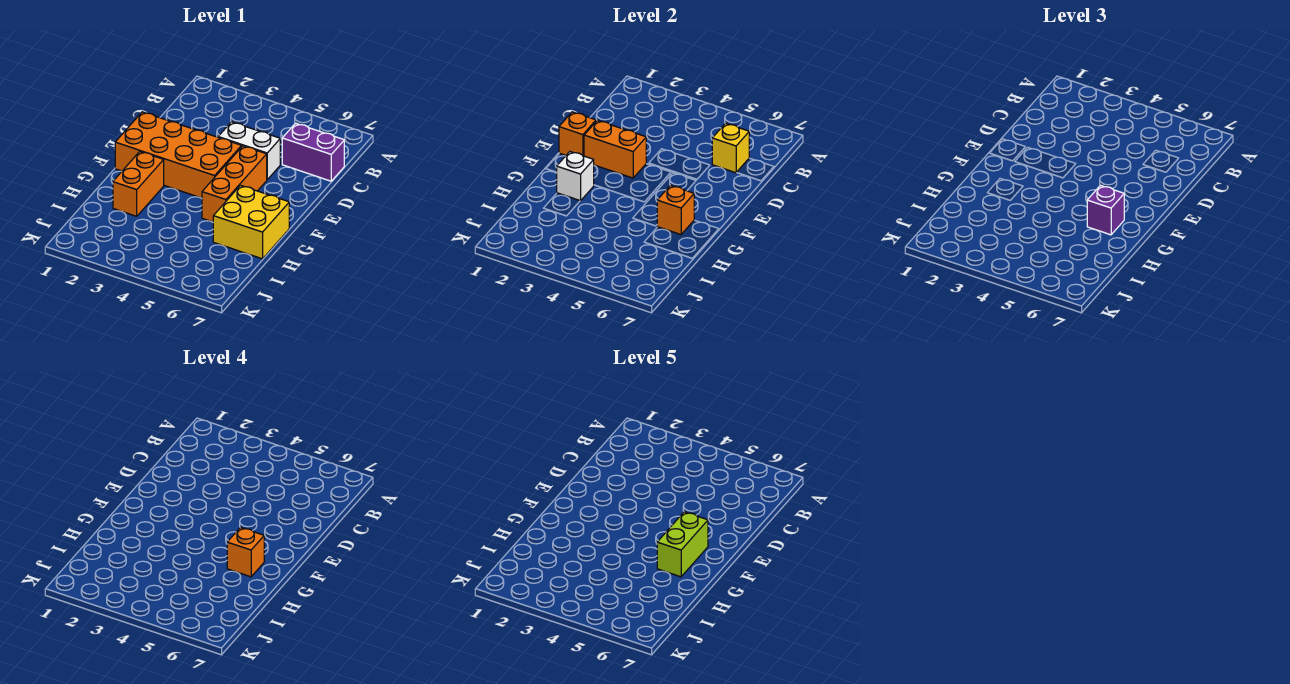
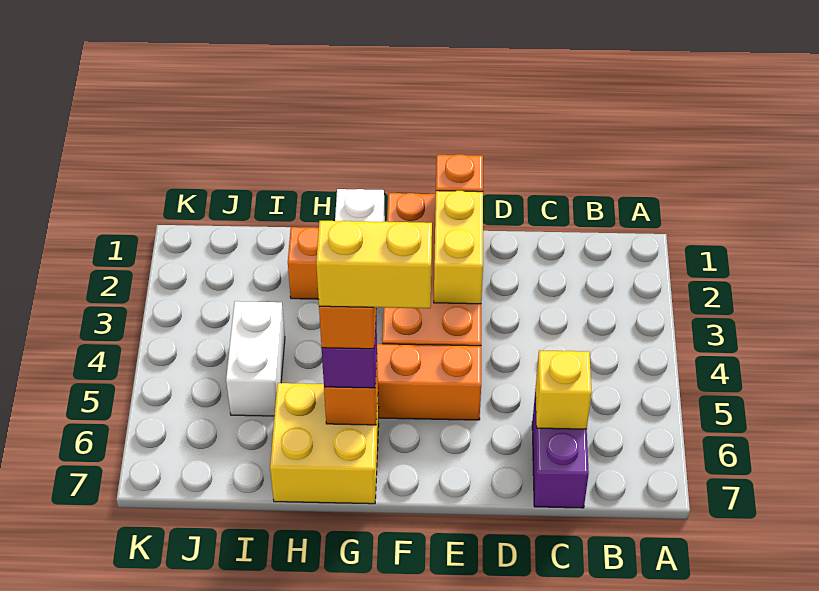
white 1x2 brick [218,122,280,180] -> white 1x2 brick moved to [226,301,285,416]
orange 1x2 brick [584,120,646,178] -> yellow 1x2 brick [434,191,483,304]
lime 1x2 brick [657,512,708,577] -> yellow 1x2 brick [316,221,432,308]

